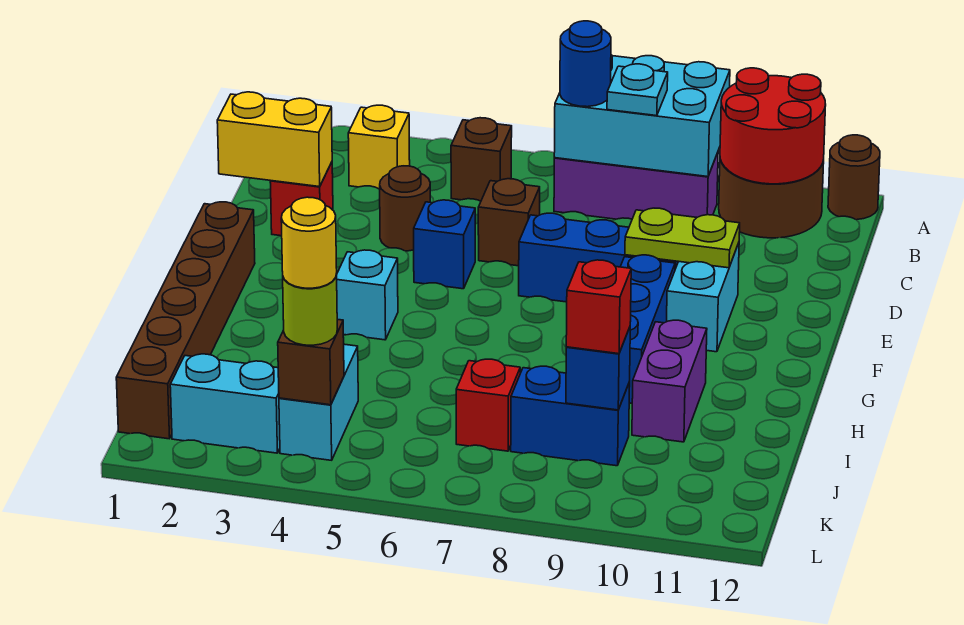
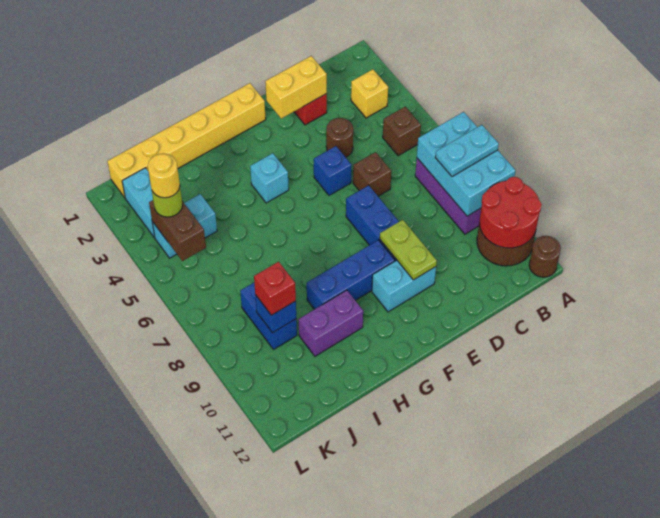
blue 1x1 round brick [560,21,611,107] -> none
cyan 1x1 plate [607,64,668,116] -> cyan 1x2 plate [435,125,499,177]
yellow 1x2 brick [217,92,332,187] -> yellow 1x2 brick turned to [265,56,327,119]
brown 1x6 brick [116,202,255,439] -> yellow 1x6 brick [107,83,266,198]
red 1x1 brick [456,359,520,451] -> none
brown 1x1 brick [278,319,344,405] -> brown 1x2 brick [149,200,206,261]

